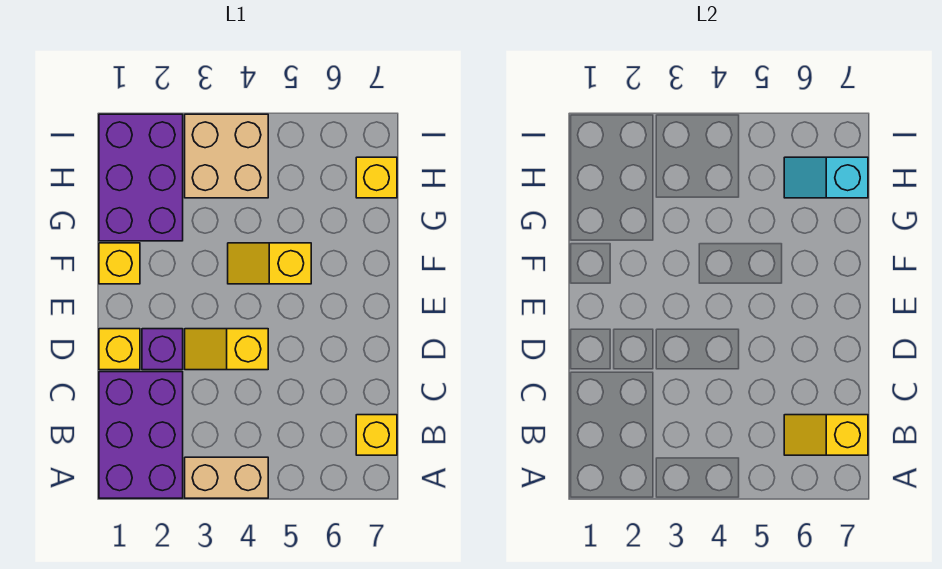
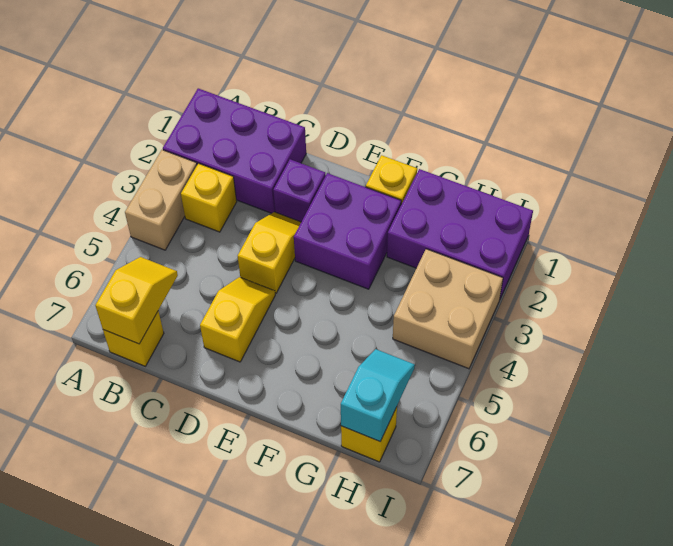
yellow 1x1 brick [99,329,140,370] -> yellow 1x1 brick moved to [181,163,237,232]
none -> purple 2x2 brick [294,173,401,289]
yellow 1x2 slope [228,243,311,284] -> yellow 1x2 slope moved to [200,277,275,362]

